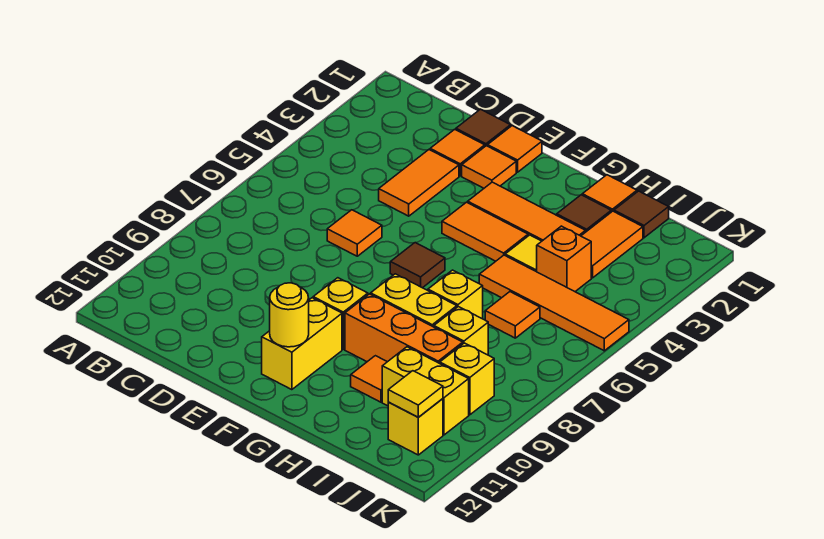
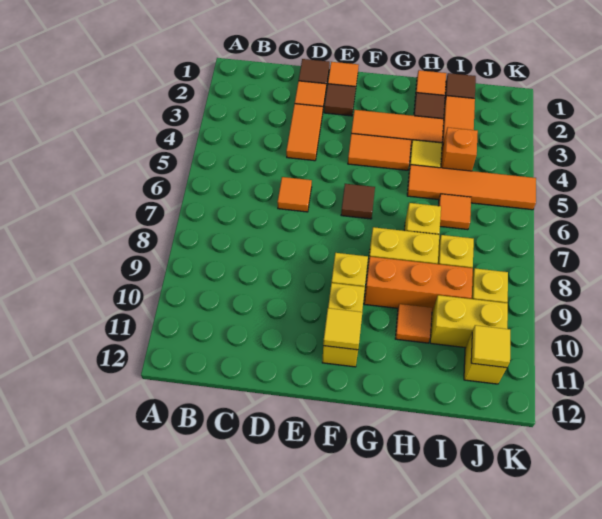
orange 1x1 tile [462,146,516,188] -> brown 1x1 tile [324,84,356,116]
yellow 1x1 round brick [270,283,309,347] -> yellow 1x1 tile [323,308,362,350]

